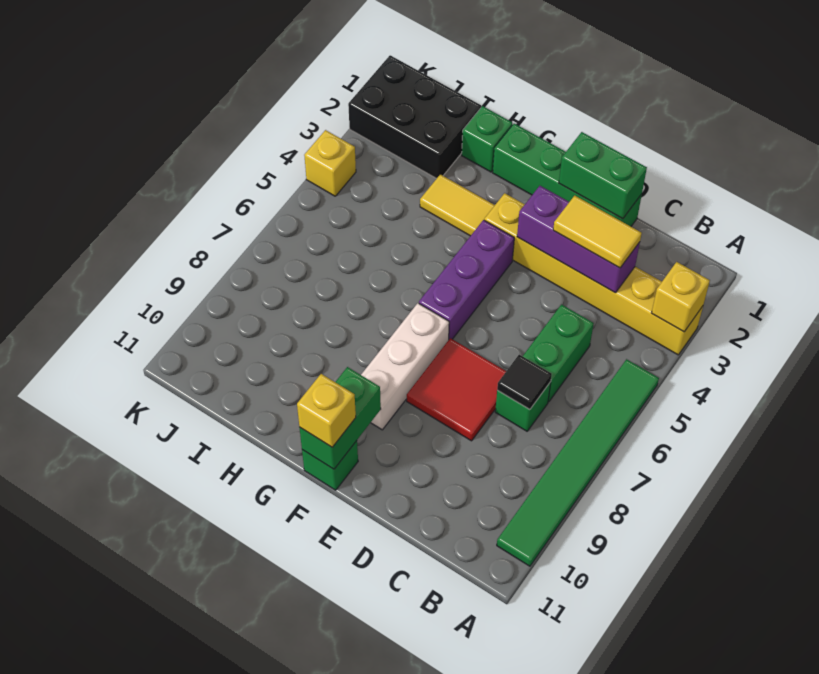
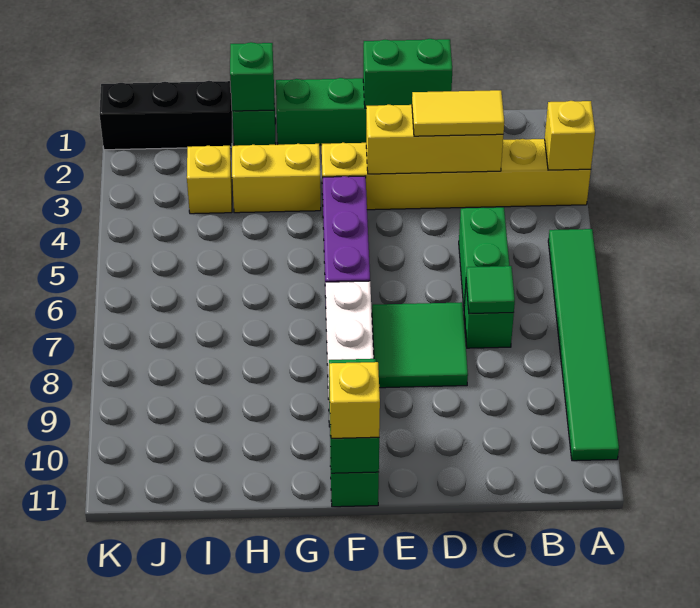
purple 1x3 brick [517,186,640,293] -> yellow 1x3 brick [366,105,503,174]
black 1x1 tile [497,355,552,410] -> green 1x1 tile [466,266,515,313]
red 2x2 tile [407,338,506,441] -> green 2x2 tile [372,302,468,388]
yellow 1x2 tile [420,174,495,236] -> yellow 1x2 brick [232,144,321,213]
none -> green 1x1 brick [230,42,274,111]
black 2x3 brick [348,55,481,179] -> black 1x3 brick [100,81,232,150]
yellow 1x1 brick [304,130,356,196] -> yellow 1x1 brick moved to [187,146,232,214]

